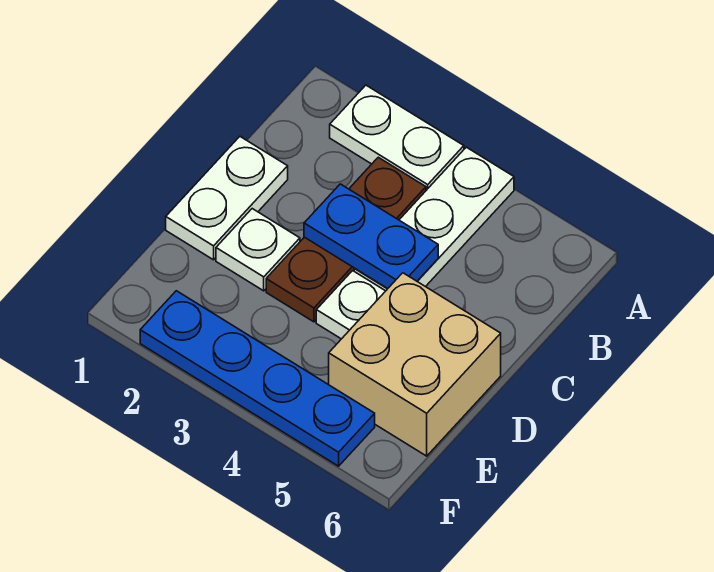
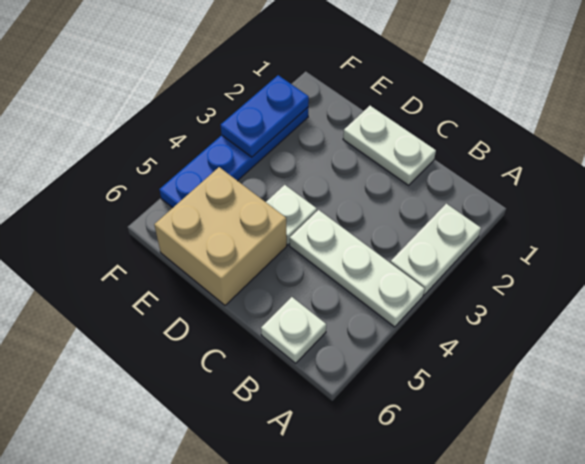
brown 1x3 plate [266,157,426,322] -> none
blue 1x2 plate [304,184,438,289] -> blue 1x2 plate moved to [221,75,309,157]
white 1x1 plate [216,209,300,291] -> white 1x1 plate moved to [261,297,326,363]

